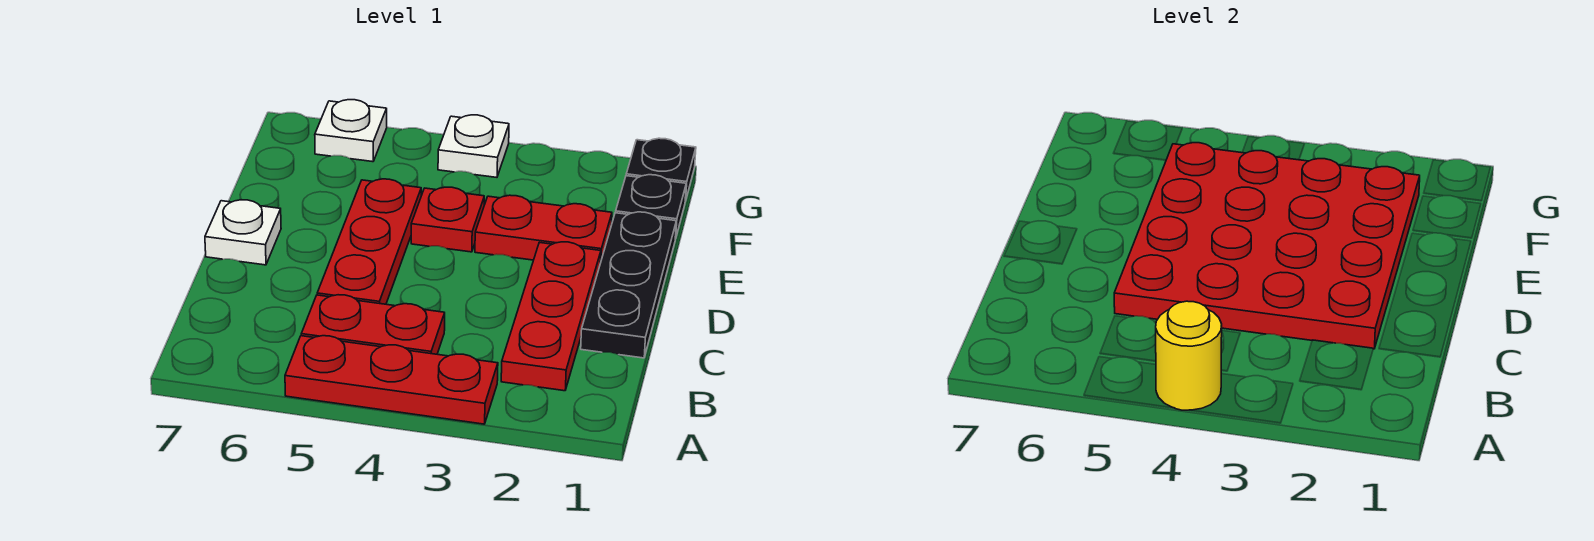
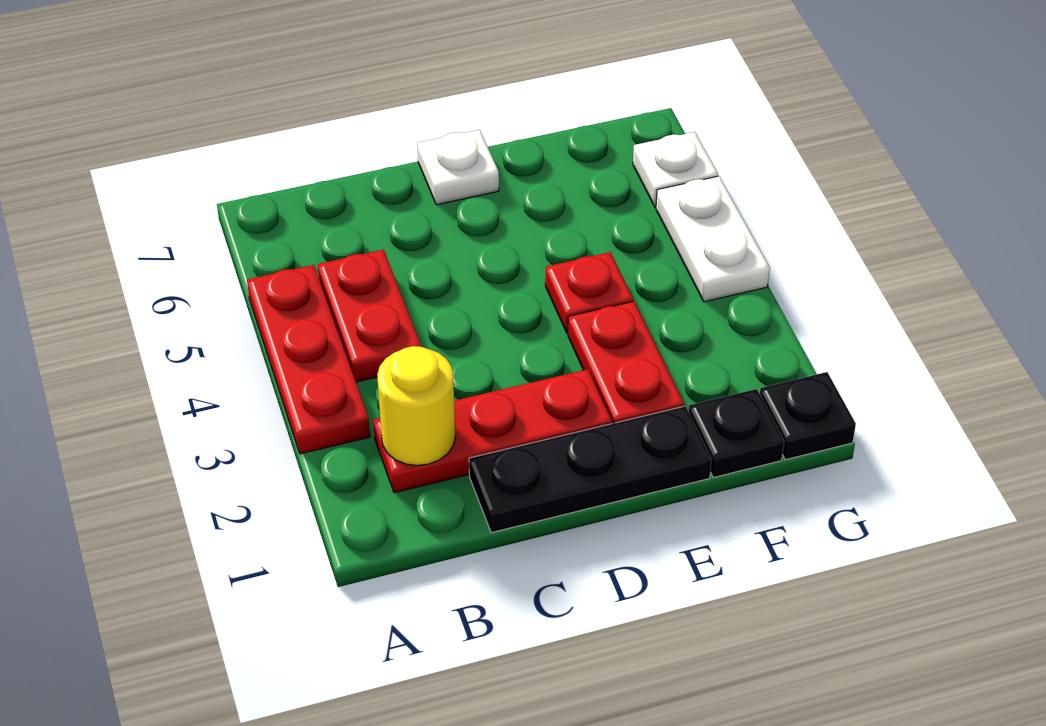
yellow 1x1 round brick [1156,301,1222,410] -> yellow 1x1 round brick moved to [377,346,455,465]
red 4x4 plate [1114,143,1420,349] -> none
red 1x3 plate [317,179,421,304] -> none
white 1x1 plate [438,115,509,177] -> white 1x2 plate [656,176,770,302]

